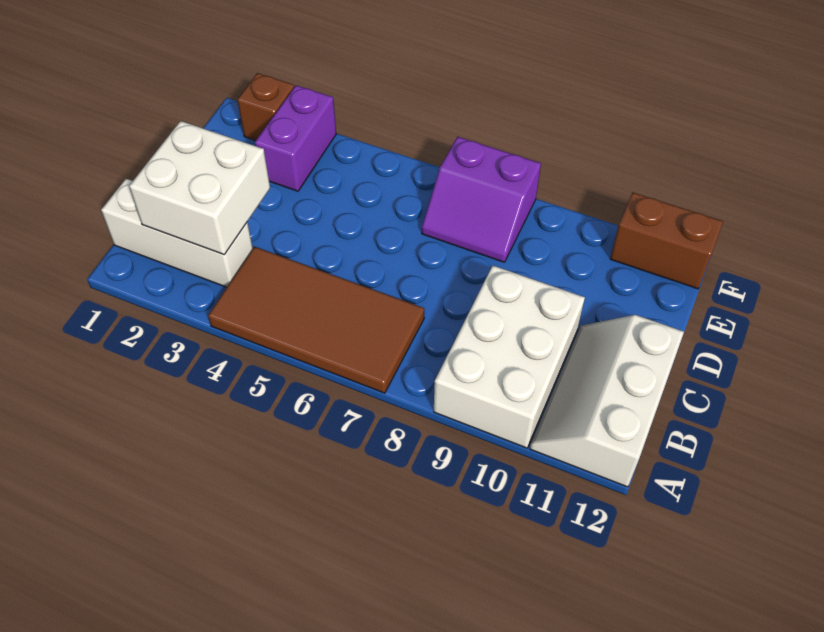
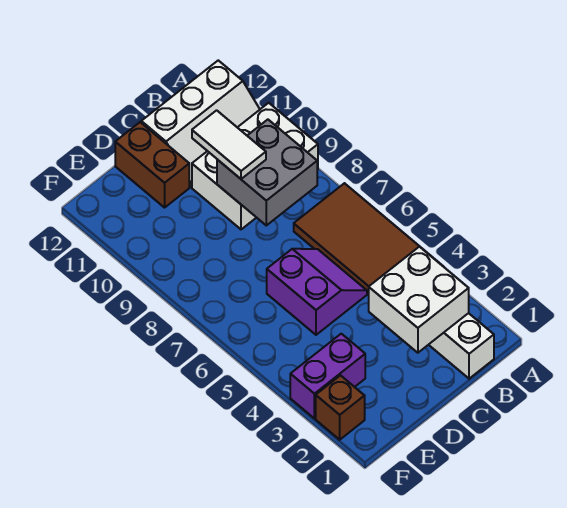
none -> grey 2x2 brick [217,120,317,225]
none -> white 1x2 tile [192,110,266,179]
purple 2x2 slope [422,137,541,262] -> purple 2x2 slope moved to [267,249,367,335]
brown 1x2 brick [610,193,723,289] -> brown 1x2 brick moved to [115,122,189,208]

